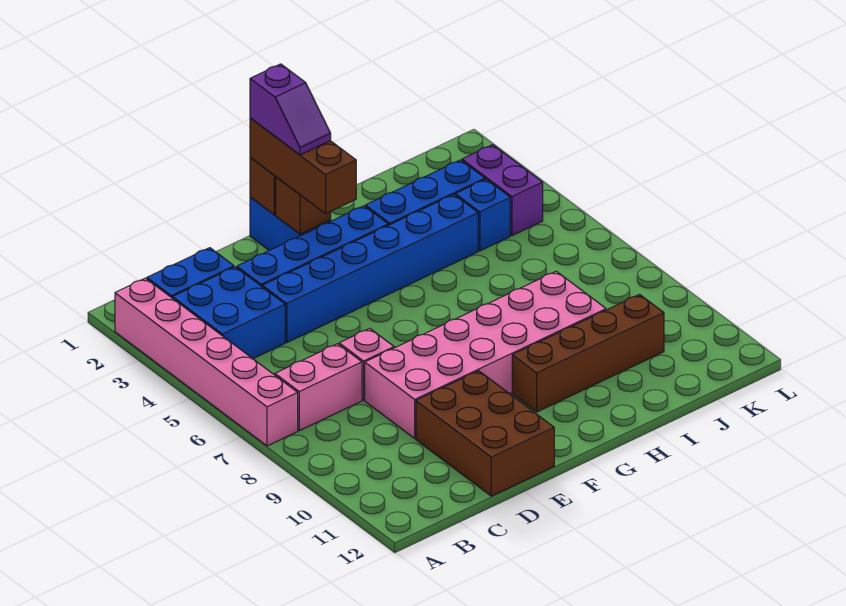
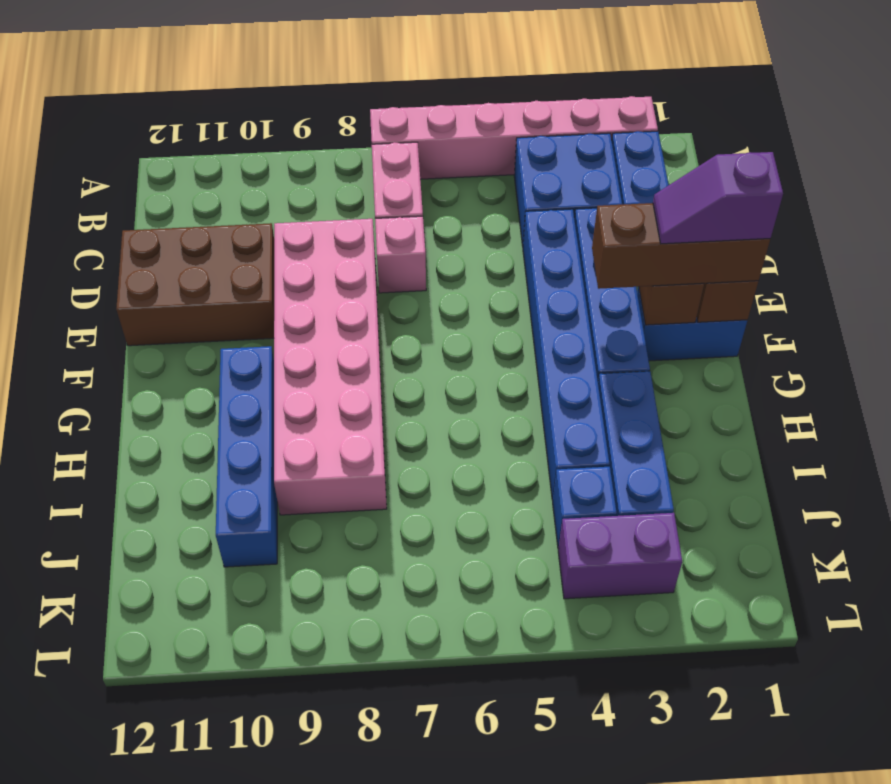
brown 1x4 brick [512,295,664,412] -> blue 1x4 brick [216,346,277,567]

